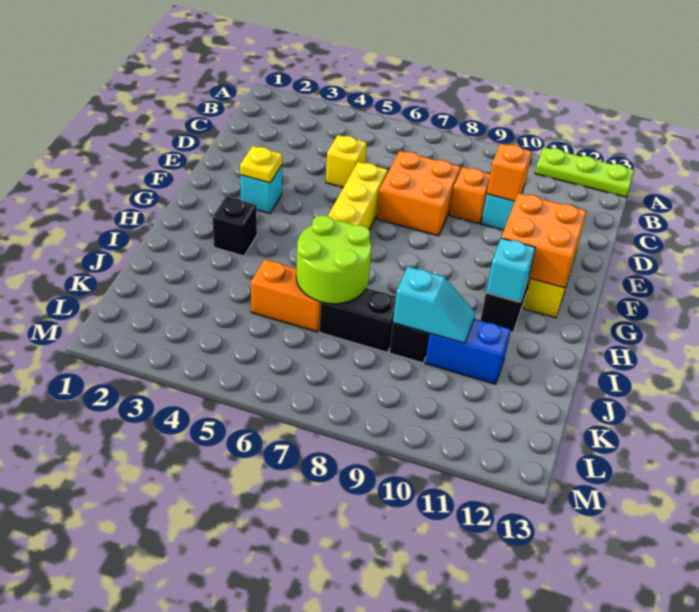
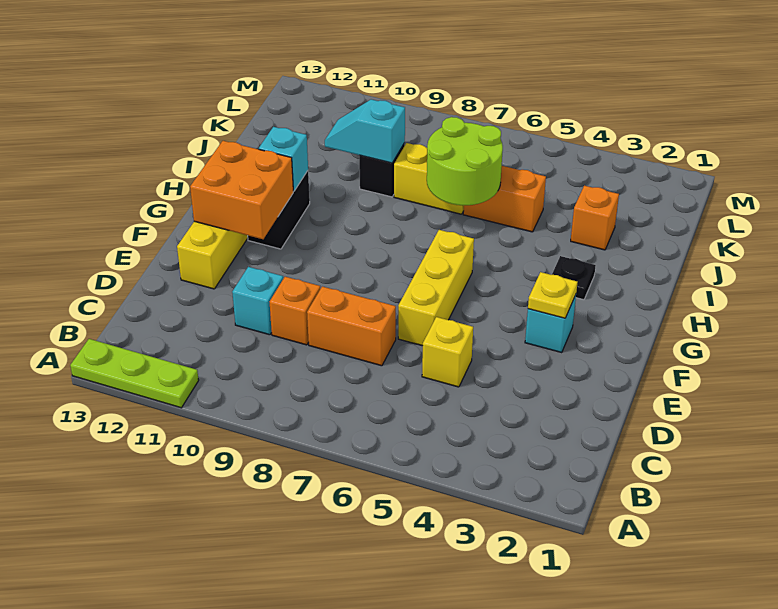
orange 2x2 brick [377,151,461,236] -> orange 1x2 brick [307,286,396,366]
orange 1x1 brick [487,144,532,201] -> orange 1x1 brick moved to [571,186,619,250]
black 1x1 brick [213,197,257,256] -> black 1x1 plate [552,256,596,300]
black 1x2 brick [319,288,396,352] -> yellow 1x2 brick [394,143,464,214]
blue 1x2 brick [425,319,511,384] -> none

